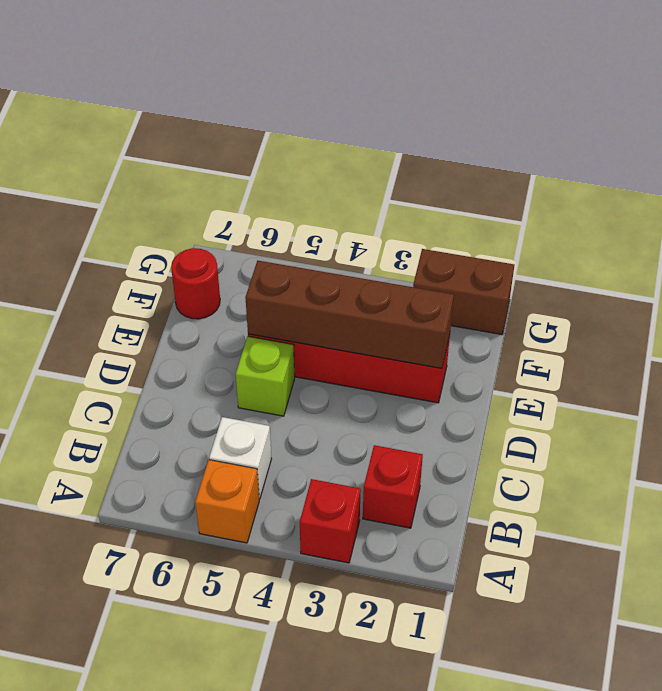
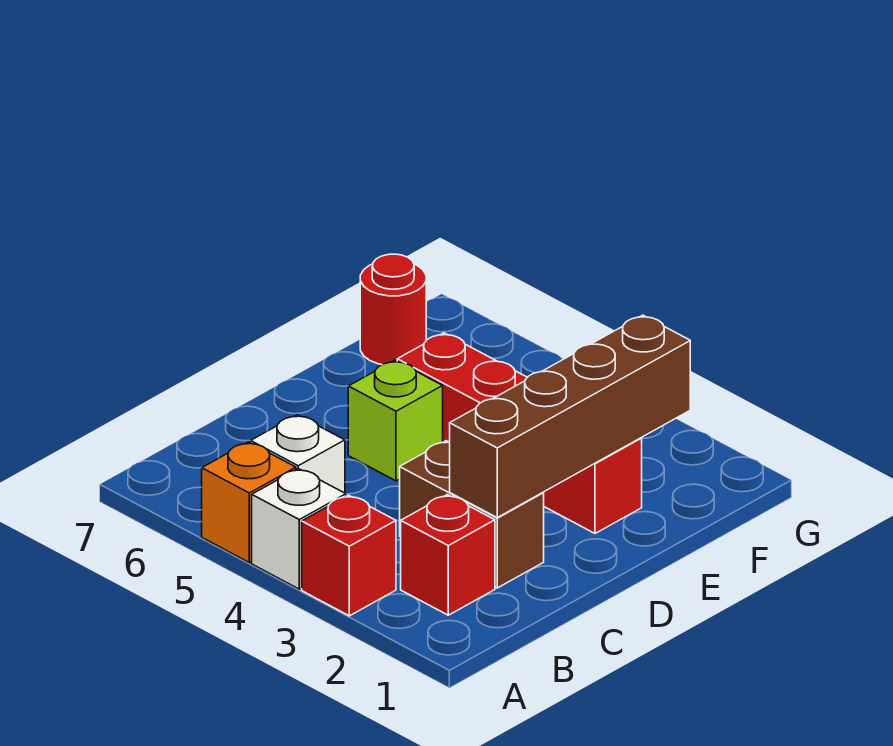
none -> white 1x1 brick [252,469,346,589]
brown 1x4 brick [245,261,454,368] -> brown 1x4 brick turned to [449,315,690,517]
brown 1x2 brick [413,249,514,335] -> brown 1x2 brick moved to [400,441,544,588]

